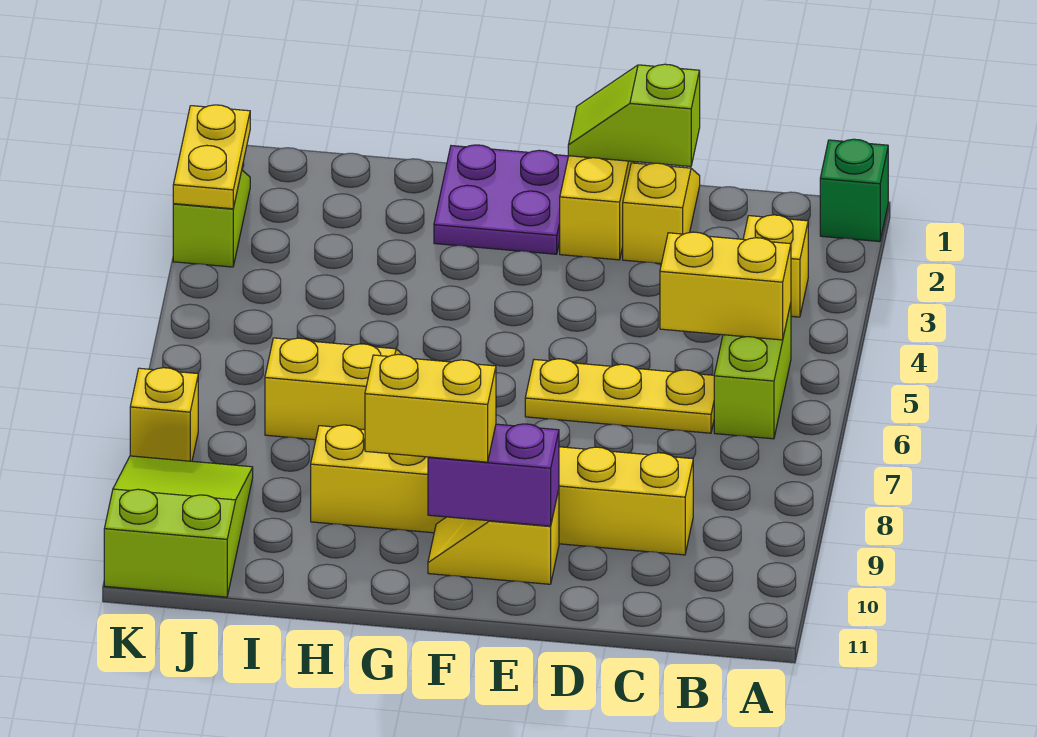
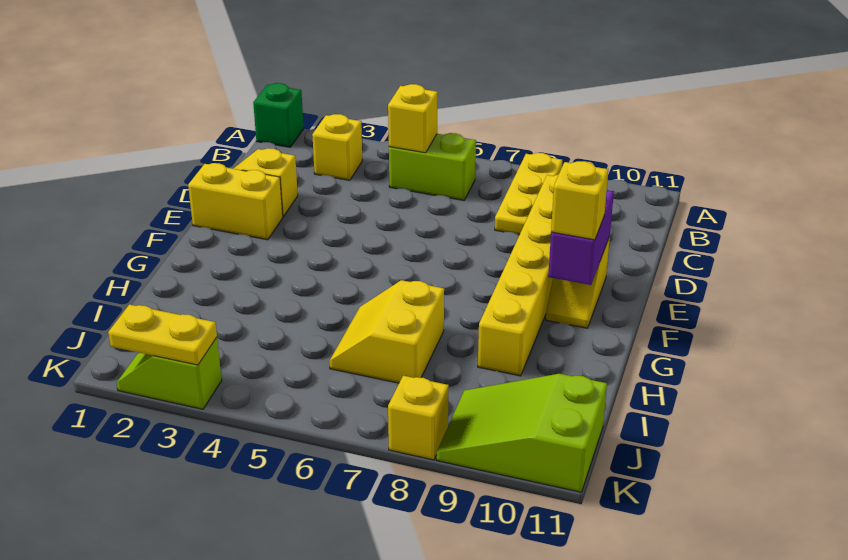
yellow 1x2 brick [660,232,791,340] -> yellow 1x1 brick [388,84,438,153]
yellow 1x3 plate [525,359,714,433] -> yellow 1x3 plate moved to [495,153,562,235]
lime 1x2 slope [568,64,700,167] -> none
purple 2x2 plate [434,145,568,254] -> none
yellow 1x2 brick [365,354,496,462] -> yellow 1x1 brick [551,161,608,240]

